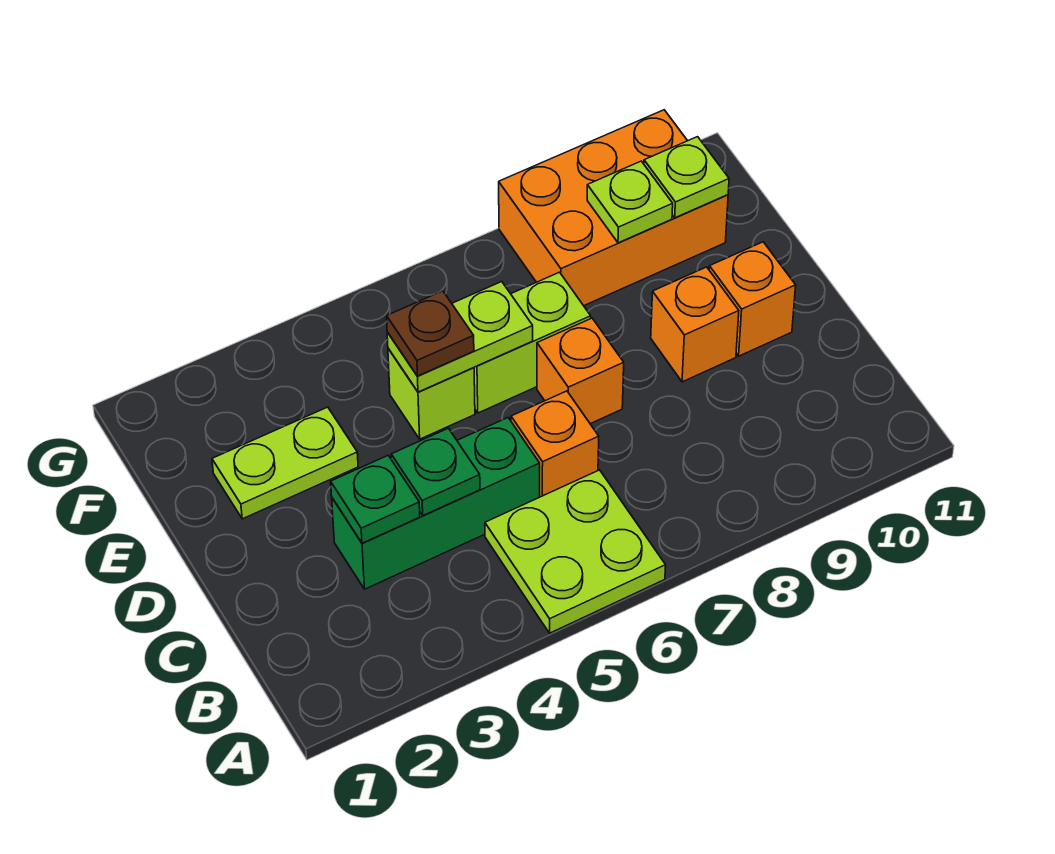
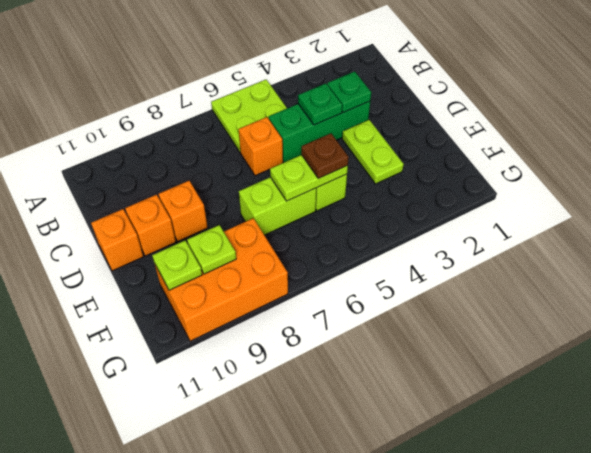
orange 1x1 brick [537,318,624,424] -> orange 1x1 brick moved to [91,209,143,271]
lime 1x2 plate [212,407,358,519] -> lime 1x2 plate turned to [342,120,404,184]

